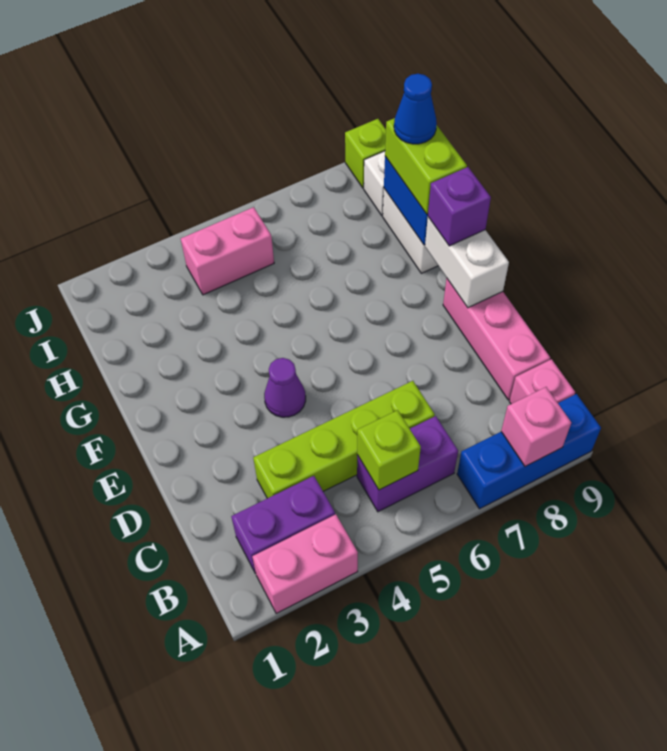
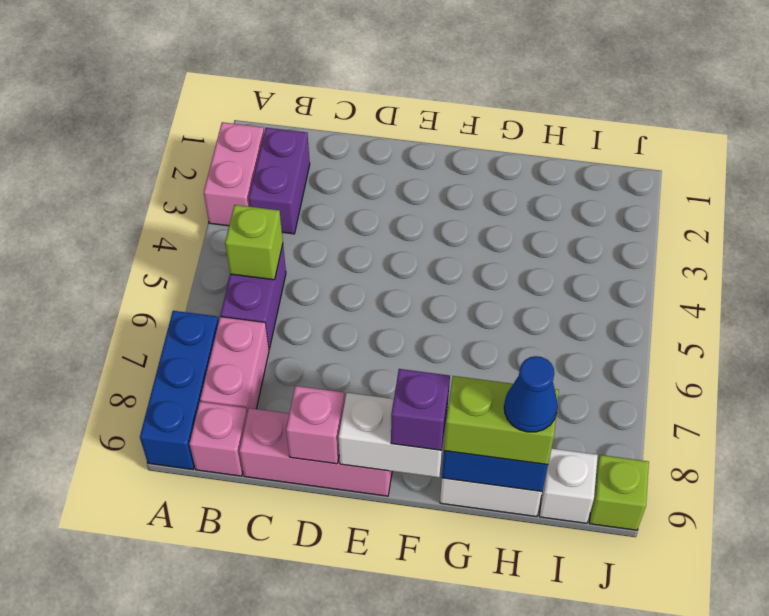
pink 1x1 brick [501,387,571,466] -> pink 1x1 brick moved to [286,386,345,464]
lime 1x4 brick [253,381,435,498] -> none
purple 1x1 cone [264,358,306,417] -> none
pink 1x2 brick [181,207,274,295] -> pink 1x2 brick moved to [200,317,269,413]

